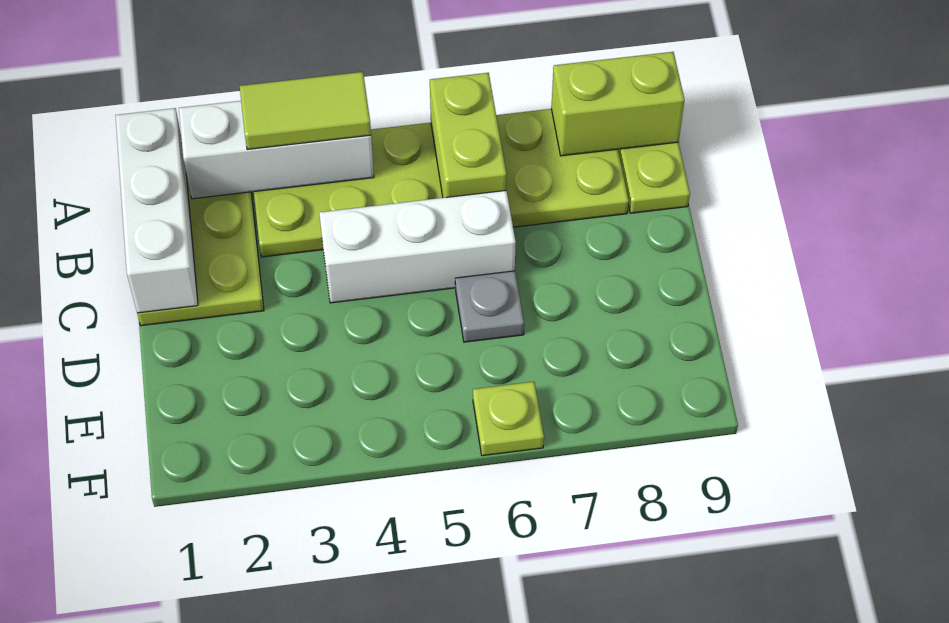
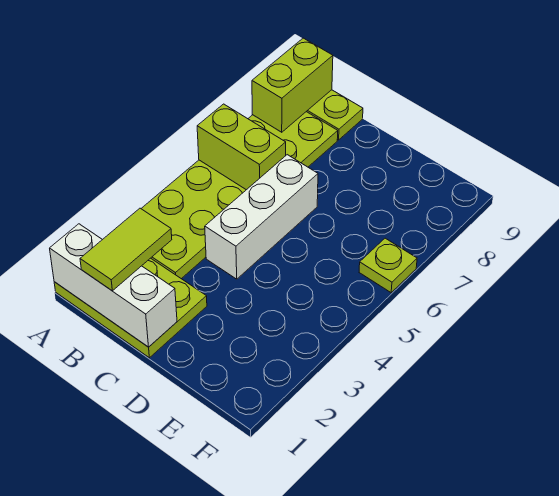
white 1x3 brick [179,101,374,199] -> none
lime 1x2 tile [240,72,371,149] -> lime 1x2 tile moved to [80,208,172,291]
grey 1x1 plate [455,271,524,342] -> none

